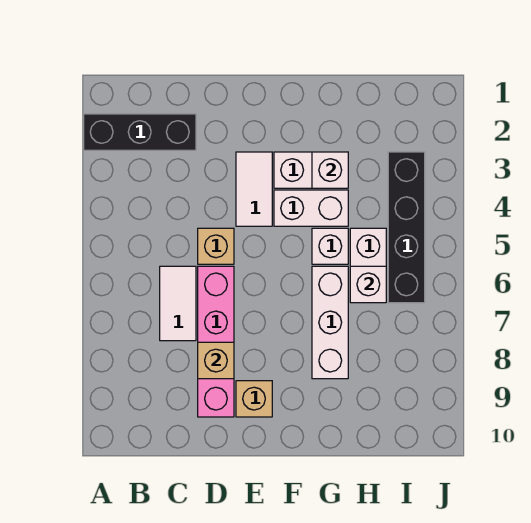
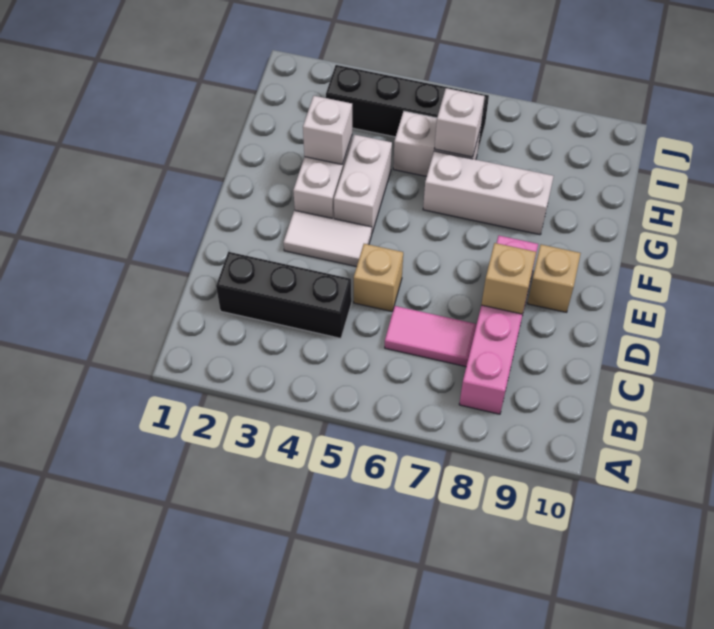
black 1x3 brick [84,114,196,150] -> black 1x3 brick turned to [216,252,351,338]
white 1x2 tile [160,266,196,341] -> pink 1x2 tile [385,306,476,367]
pink 1x4 brick [198,266,234,417] -> pink 1x4 brick turned to [459,236,538,414]
white 1x1 brick [312,228,348,264] -> none

